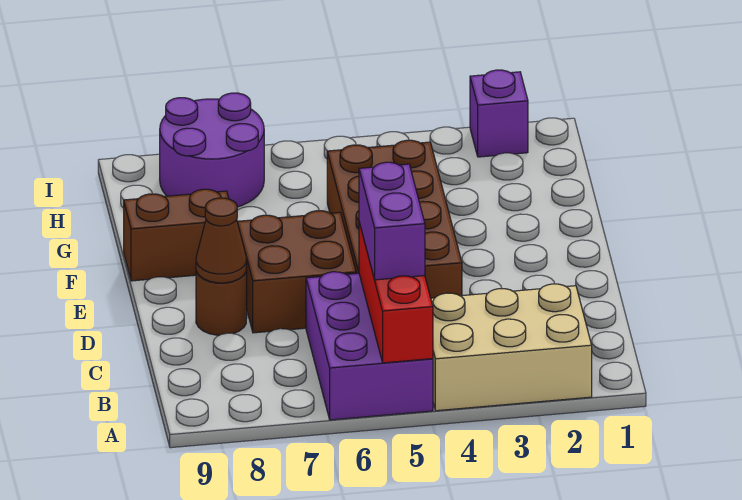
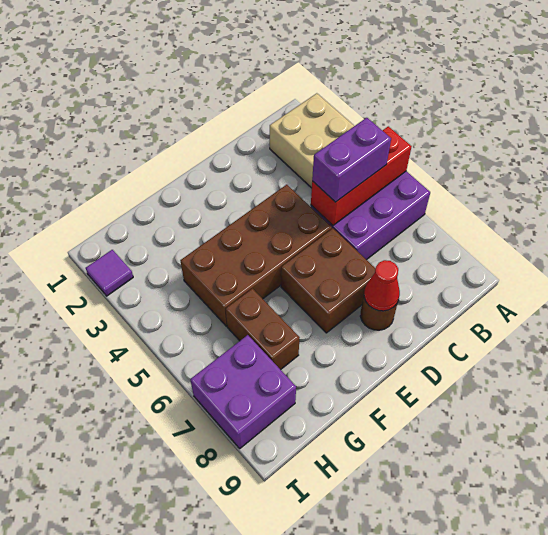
brown 1x1 cone [196,198,247,283] -> red 1x1 cone [364,260,400,311]
brown 1x2 brick [124,189,229,281] -> brown 1x2 brick moved to [226,289,300,370]
purple 2x2 round brick [160,93,264,207] -> purple 2x2 brick [190,335,296,448]
purple 1x1 brick [470,70,528,157] -> purple 1x1 tile [86,250,133,296]

